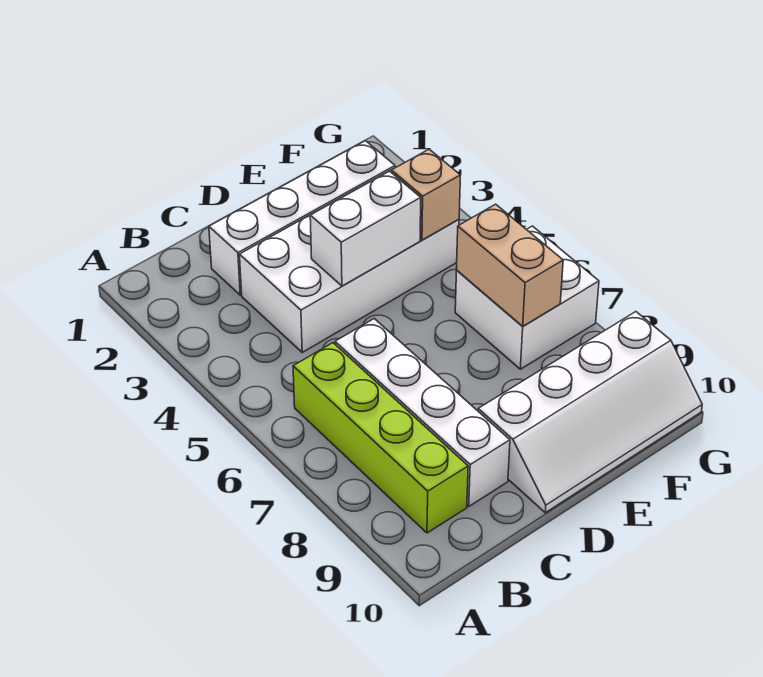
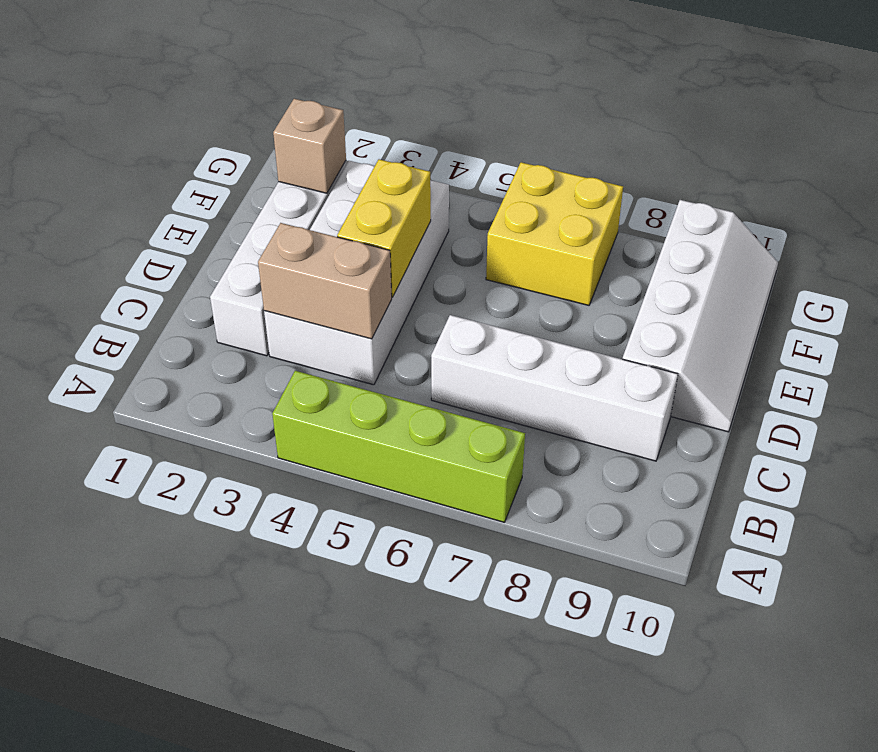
lime 1x4 brick [293,343,468,533] -> lime 1x4 brick moved to [272,371,525,522]
white 1x2 brick [310,171,421,286] -> yellow 1x2 brick [337,159,431,297]
tan 1x1 brick [391,149,460,240] -> tan 1x1 brick moved to [273,99,346,193]
white 2x2 brick [455,226,599,369] -> yellow 2x2 brick [486,162,623,305]
tan 1x2 brick [457,204,563,326] -> tan 1x2 brick moved to [258,223,392,339]

